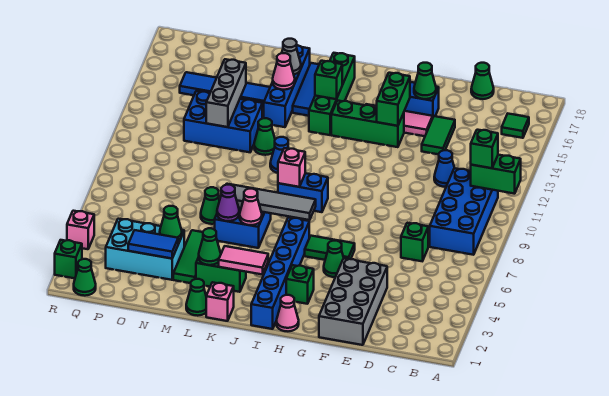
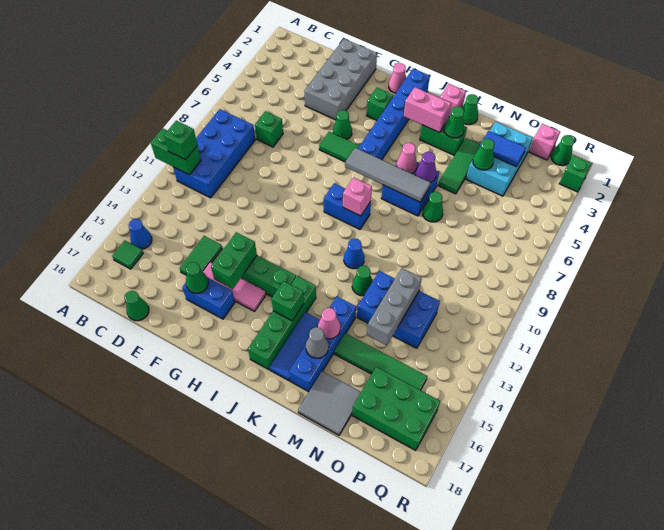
blue 1x1 cone [434,150,454,187] -> blue 1x1 cone moved to [129,219,152,249]
pink 1x2 tile [219,246,268,274] -> pink 1x2 brick [404,87,451,132]
blue 1x4 tile [180,72,270,108] -> green 1x4 tile [334,333,427,390]
none -> grey 2x2 tile [298,371,361,435]
cyan 2x3 brick [106,219,184,280] -> cyan 2x3 brick turned to [466,122,533,196]
none -> green 2x3 brick [352,367,440,451]
pink 1x1 brick [67,211,94,249] -> pink 1x1 brick moved to [529,124,560,160]

